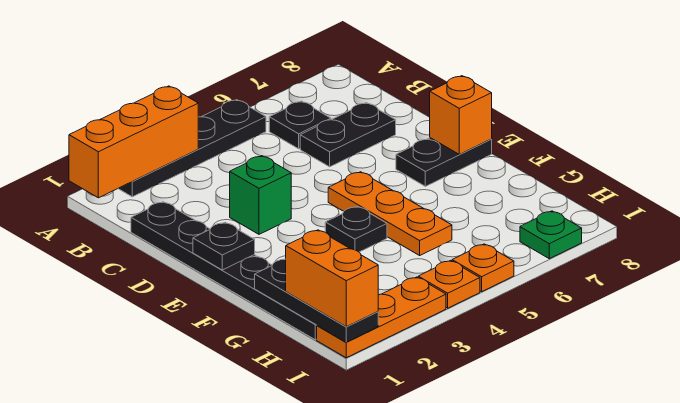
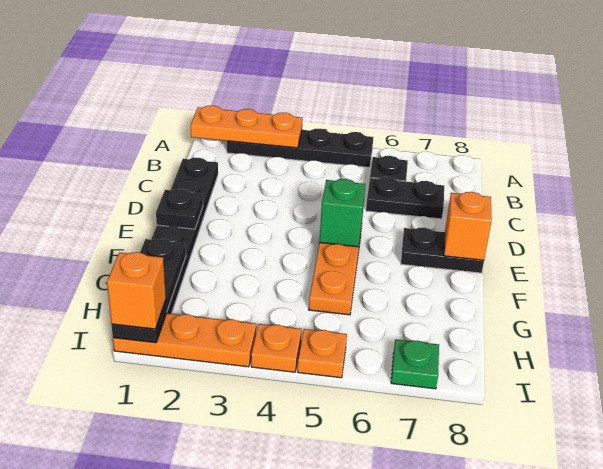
orange 1x3 brick [69,86,198,198] -> orange 1x3 plate [191,106,303,148]
green 1x1 brick [230,156,291,234] -> green 1x1 brick moved to [319,179,365,247]
black 1x1 plate [325,206,387,252] -> none
orange 1x2 brick [286,230,378,327] -> orange 1x1 brick [107,252,166,329]

